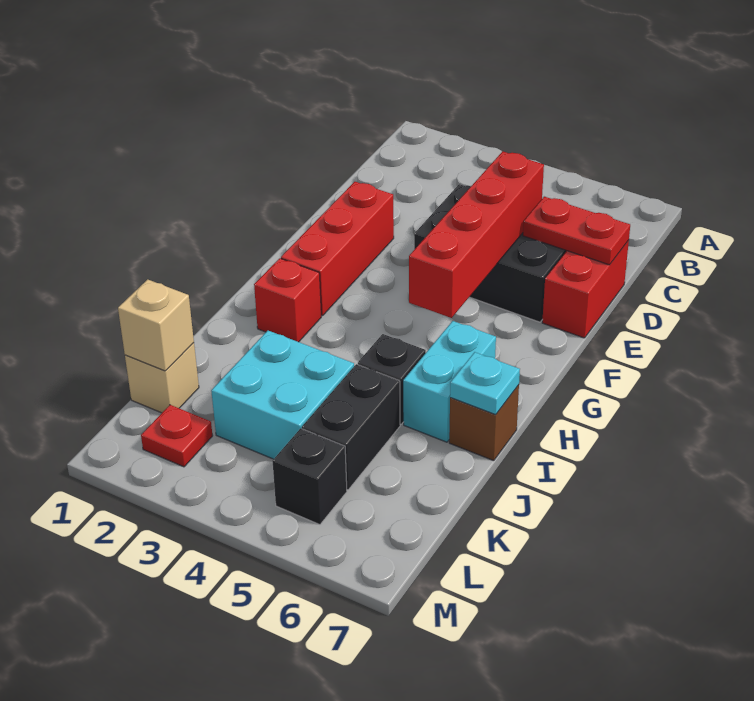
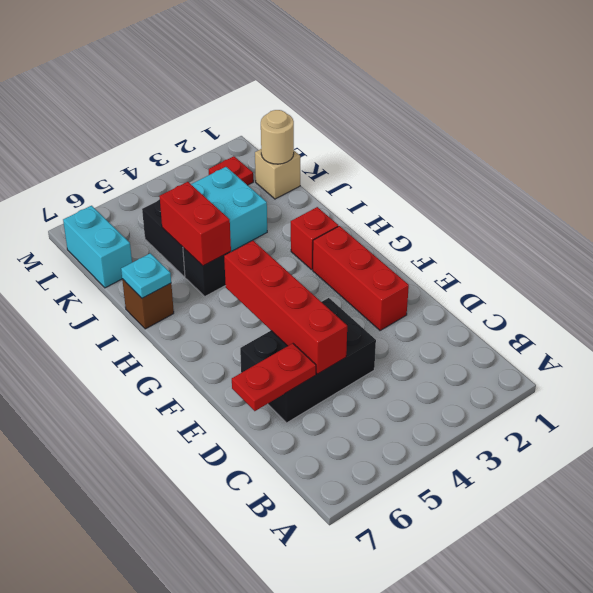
red 1x2 brick [542,240,629,338] -> red 1x2 brick moved to [160,182,231,266]
cyan 1x2 brick [403,321,496,442] -> cyan 1x2 brick moved to [63,206,132,288]
tan 1x1 brick [118,279,194,371] -> tan 1x1 round brick [261,110,294,164]
black 1x1 brick [273,428,347,525] -> none

